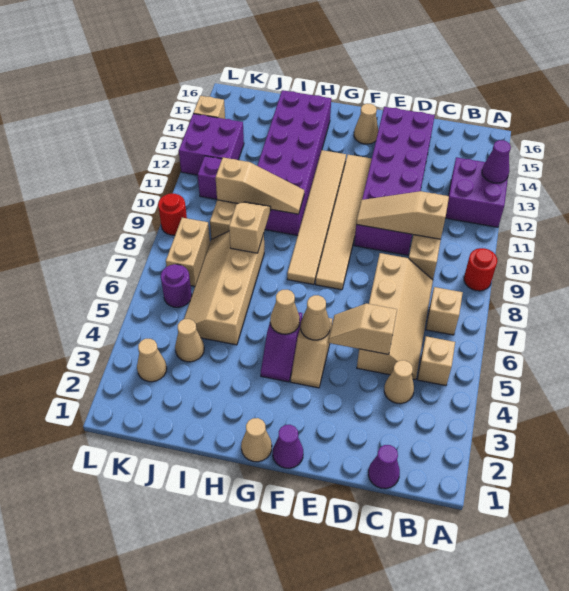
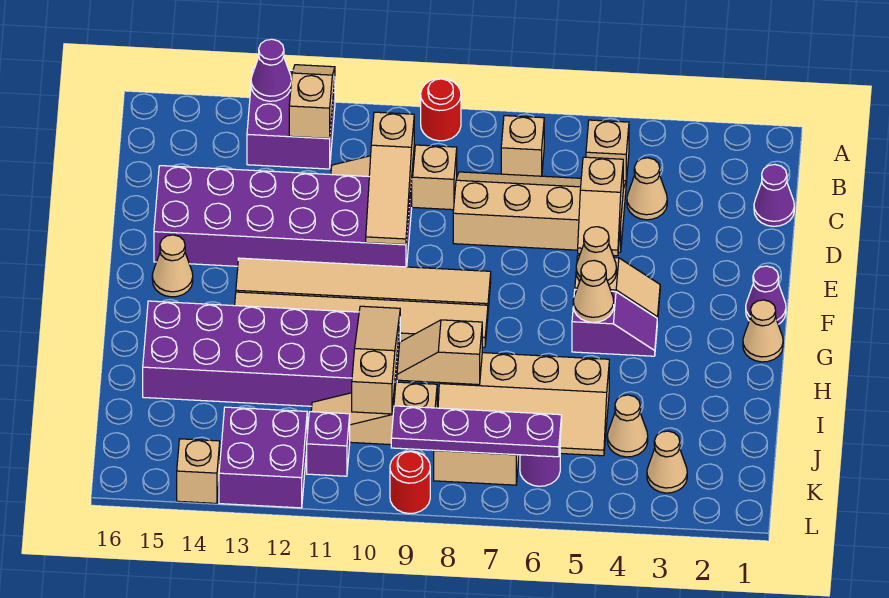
none -> tan 1x2 slope [289,65,335,138]
none -> purple 1x4 plate [391,406,562,457]

